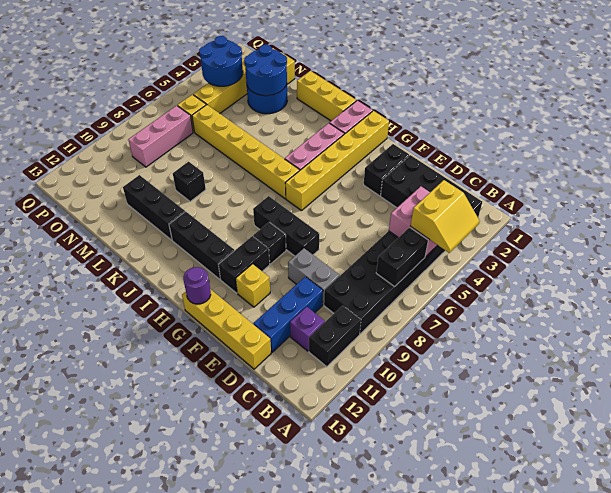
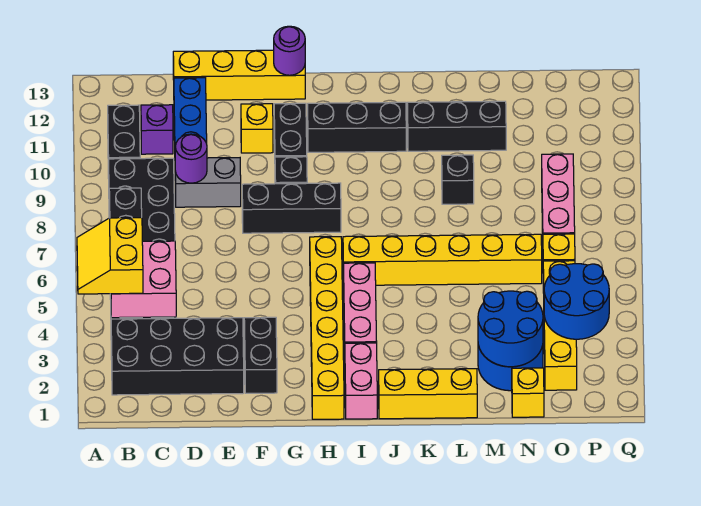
none -> purple 1x1 round brick [175,134,207,183]

